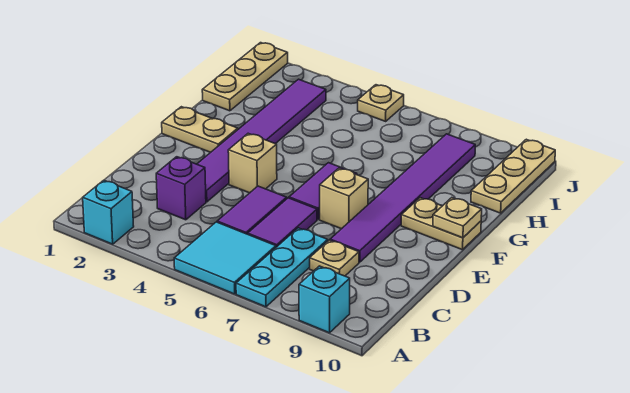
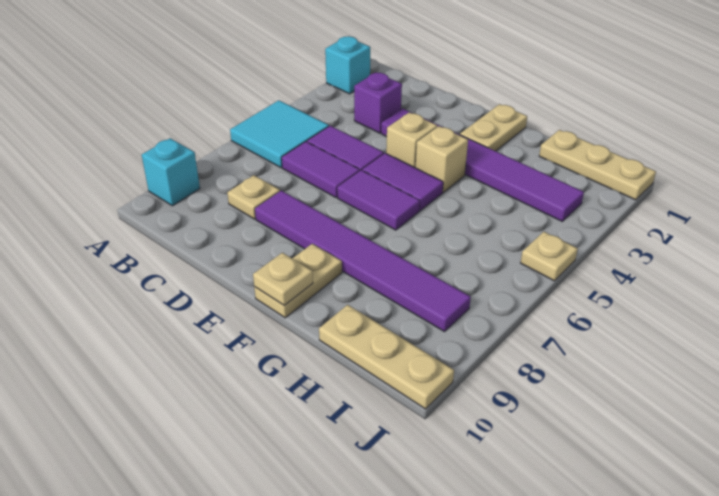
cyan 1x3 plate [236,228,328,307] -> none
none -> purple 1x2 tile [362,153,443,211]
tan 1x1 brick [320,168,368,229] -> tan 1x1 brick moved to [416,126,468,192]

